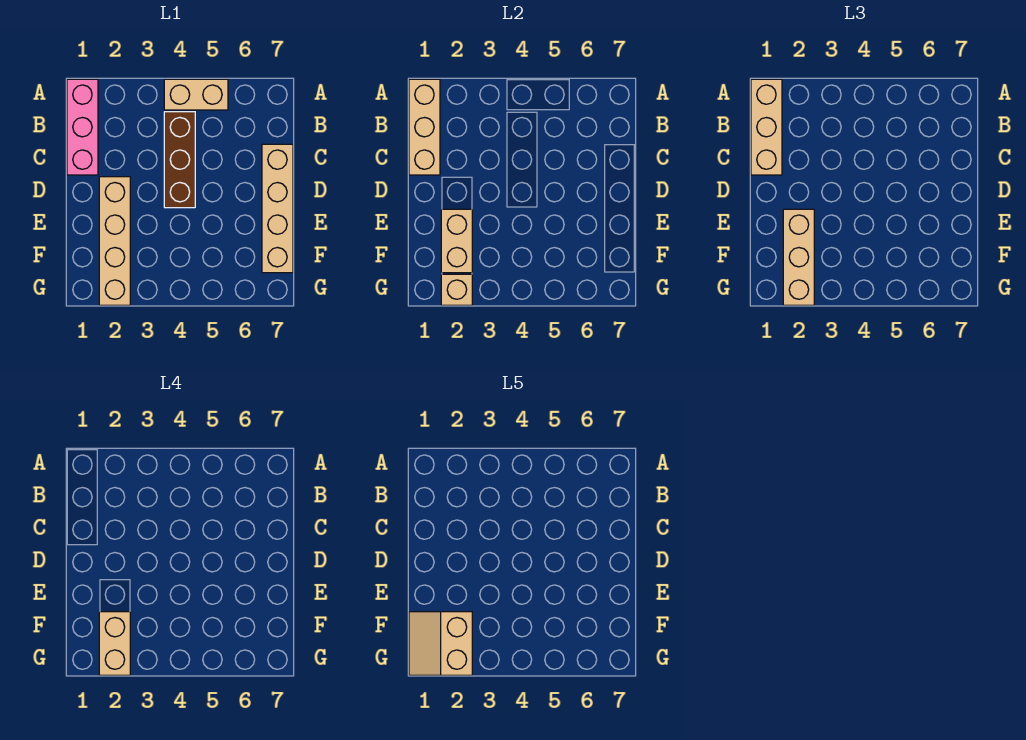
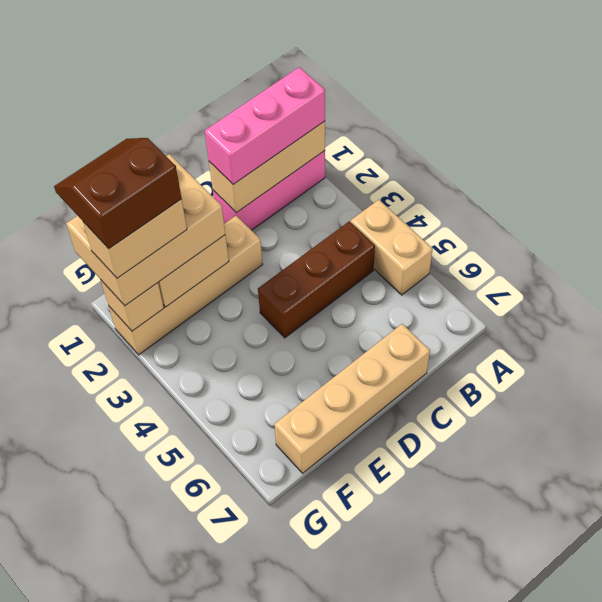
tan 1x3 brick [751,79,782,175] -> pink 1x3 brick [205,67,325,184]
tan 1x3 brick [783,209,814,305] -> tan 2x3 brick [66,154,225,306]
tan 2x2 slope [409,612,472,675] -> brown 2x2 slope [54,138,182,249]

